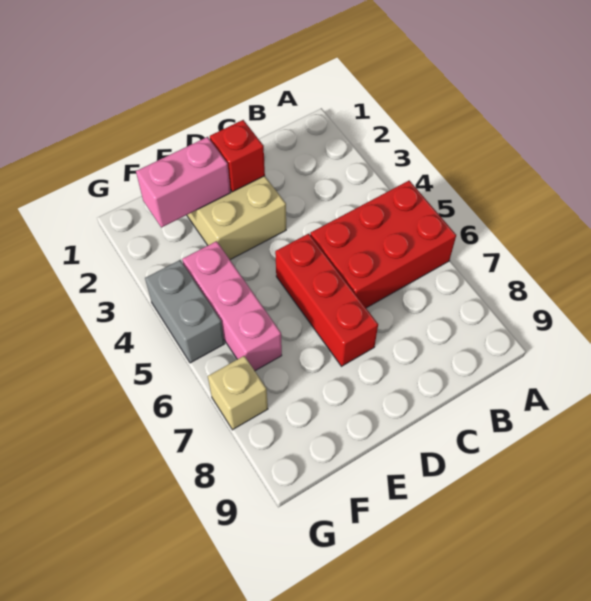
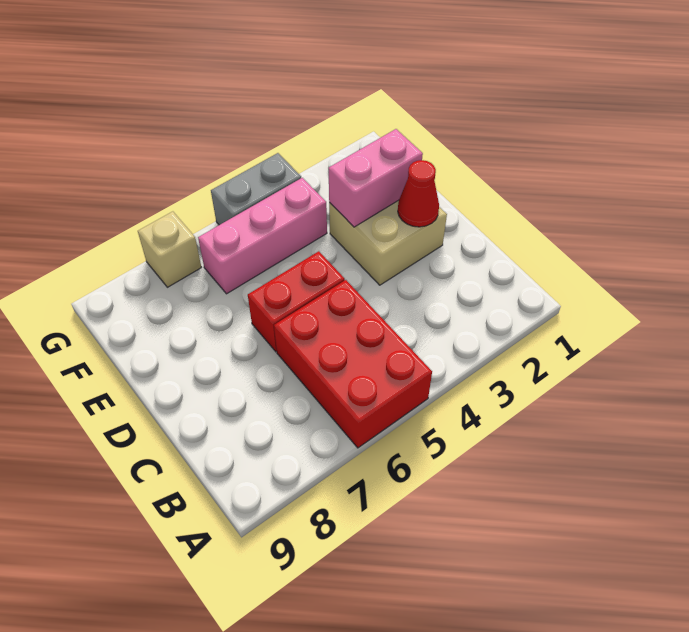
red 1x1 brick [210,120,265,192] -> red 1x1 cone [398,160,439,227]
red 1x3 brick [275,234,378,366] -> red 1x2 brick [248,251,345,352]
pink 1x2 brick [136,137,231,228] -> pink 1x2 brick turned to [329,129,423,227]

